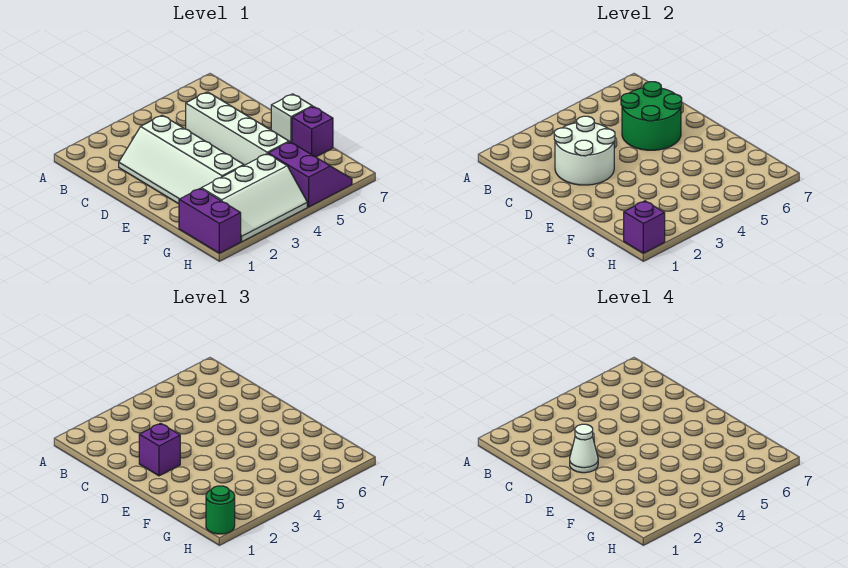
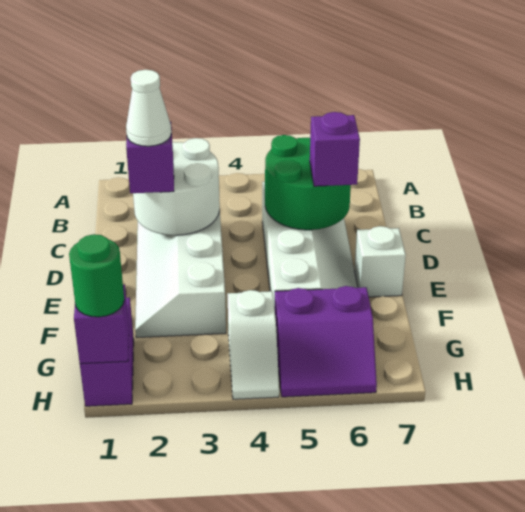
purple 1x1 brick [292,106,333,157] -> purple 1x1 brick moved to [310,112,360,186]
white 2x3 slope [201,154,307,242] -> white 1x2 slope [228,290,279,399]
purple 2x2 slope [268,142,352,207] -> purple 2x2 slope turned to [275,286,377,397]

